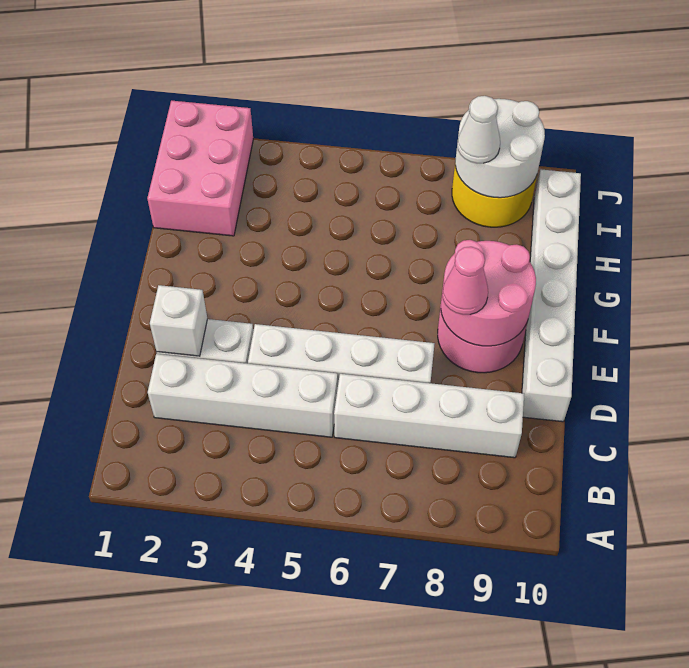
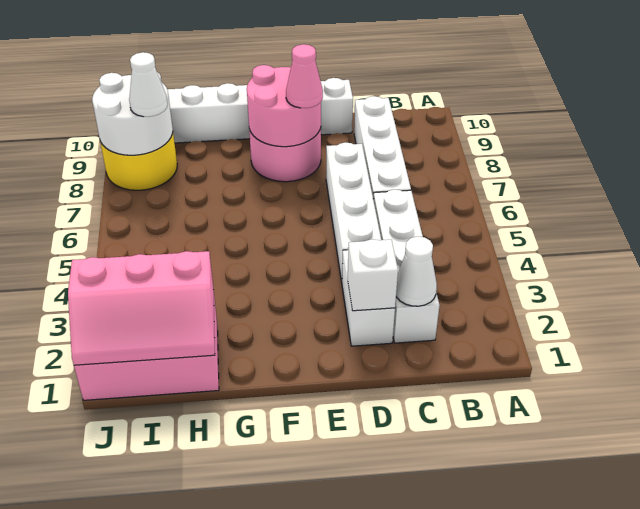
none -> white 1x1 cone [396,236,437,306]
none -> pink 2x3 slope [68,251,215,365]

